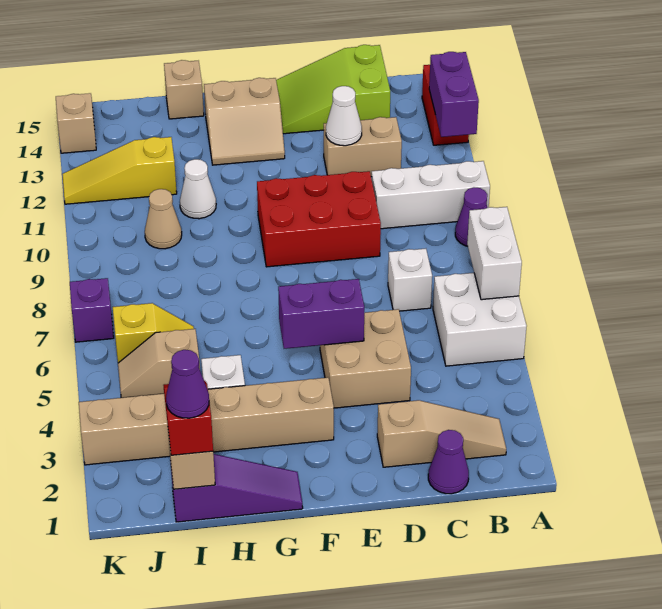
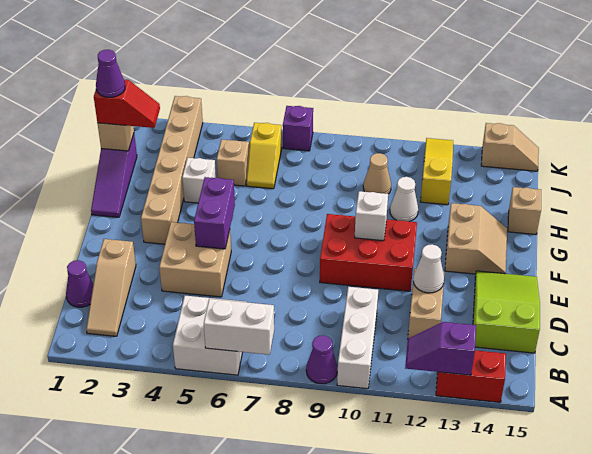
purple 1x2 brick [429,52,479,137] -> purple 1x2 slope [405,322,476,375]
white 1x1 brick [388,249,432,311] -> white 1x1 brick moved to [355,191,388,241]
red 2x3 brick [257,171,381,267] -> red 2x3 brick turned to [320,214,417,291]
tan 2x2 slope [204,78,285,165] -> tan 2x2 slope turned to [445,203,507,274]

